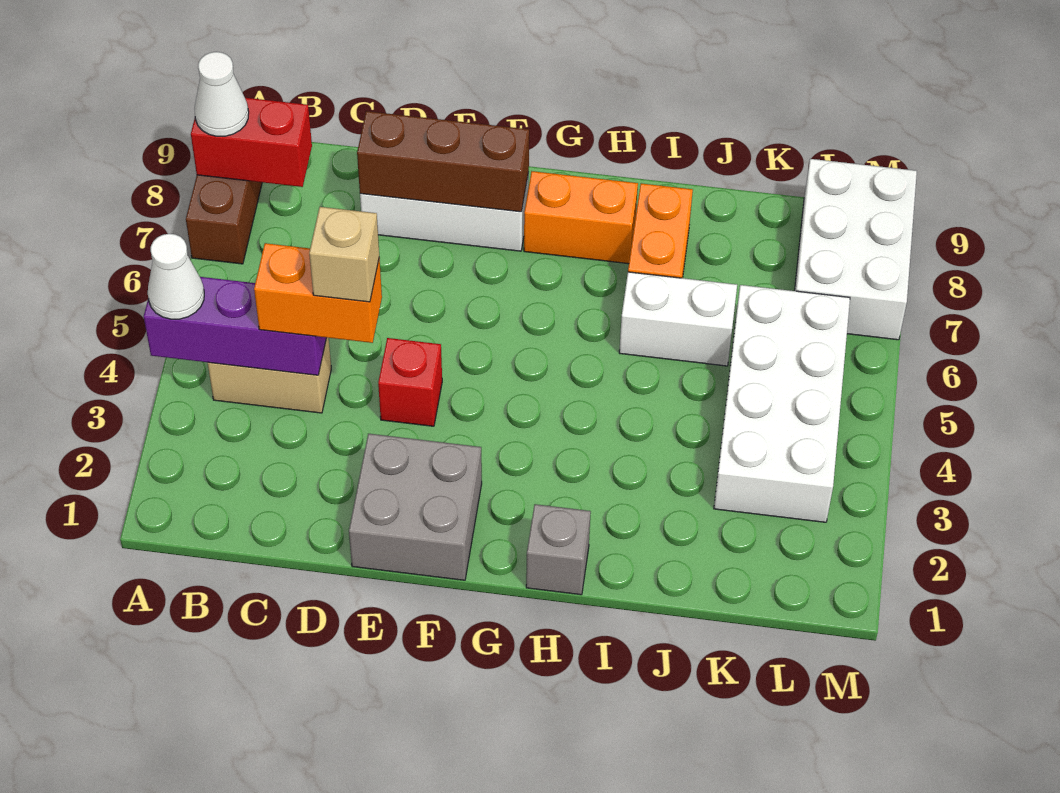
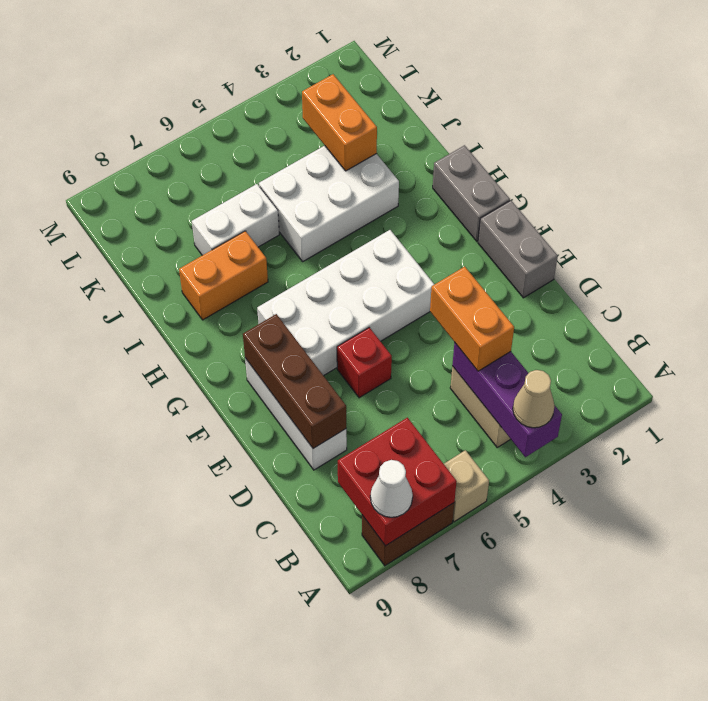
white 1x1 cone [148,234,204,319] -> tan 1x1 cone [513,370,555,428]
red 1x2 brick [191,98,312,187] -> red 2x2 brick [338,418,457,546]
tan 1x1 brick [309,207,379,302] -> tan 1x1 brick moved to [444,450,489,522]
grey 2x2 brick [349,434,482,580] -> grey 1x2 brick [478,201,558,298]
red 1x1 brick [378,338,442,426] -> red 1x1 brick moved to [337,327,392,398]
orange 1x2 brick [524,171,638,264] -> orange 1x2 brick moved to [302,74,377,171]
grey 1x1 brick [526,504,591,595] -> grey 1x2 brick [433,145,510,241]
white 1x2 brick [619,272,737,366] -> white 1x2 brick turned to [192,184,279,255]
white 2x4 brick [714,285,850,522] -> white 2x4 brick moved to [257,230,434,376]
white 2x3 brick [795,159,917,340] -> white 2x3 brick moved to [259,146,399,261]

